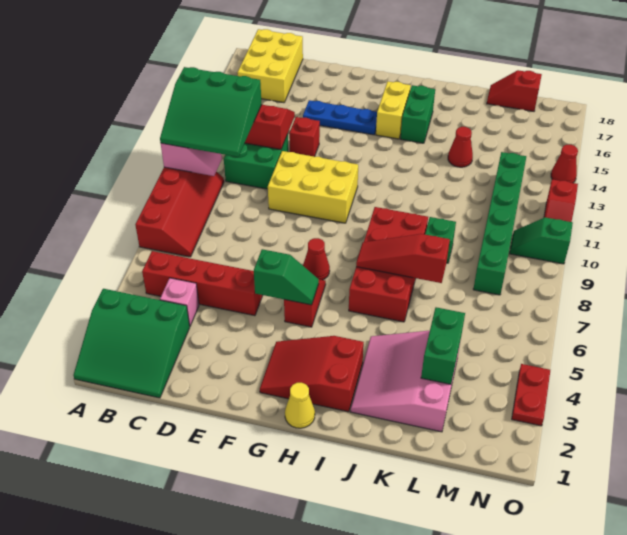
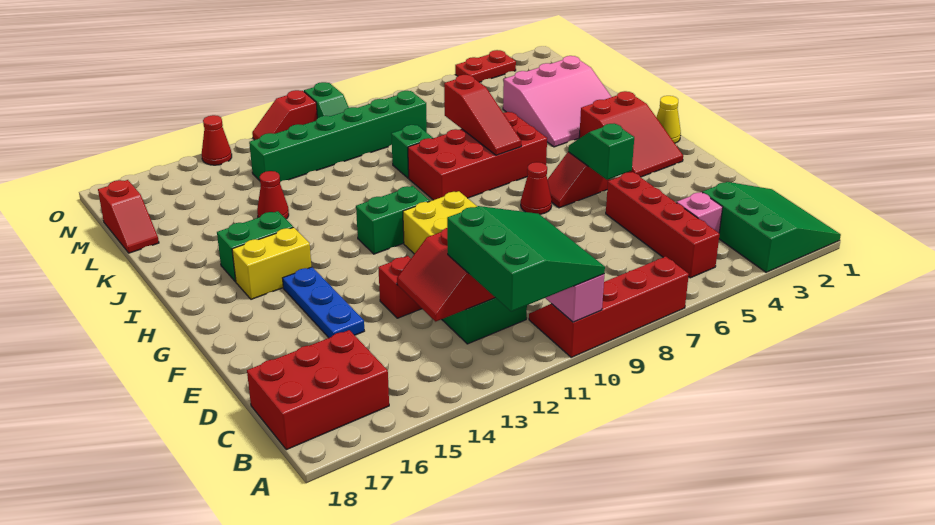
yellow 2x3 brick [237,29,303,103] -> red 2x3 brick [247,330,389,450]
green 1x2 brick [421,307,465,384] -> green 1x2 brick moved to [356,186,430,254]
red 1x2 slope [544,179,578,222] -> red 1x2 slope turned to [252,90,317,140]

